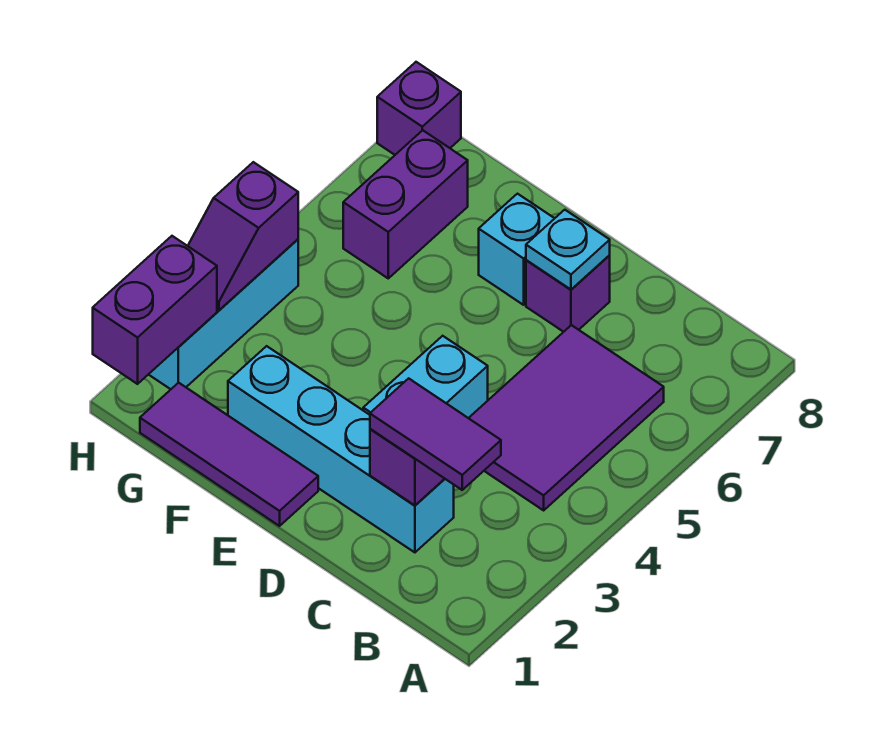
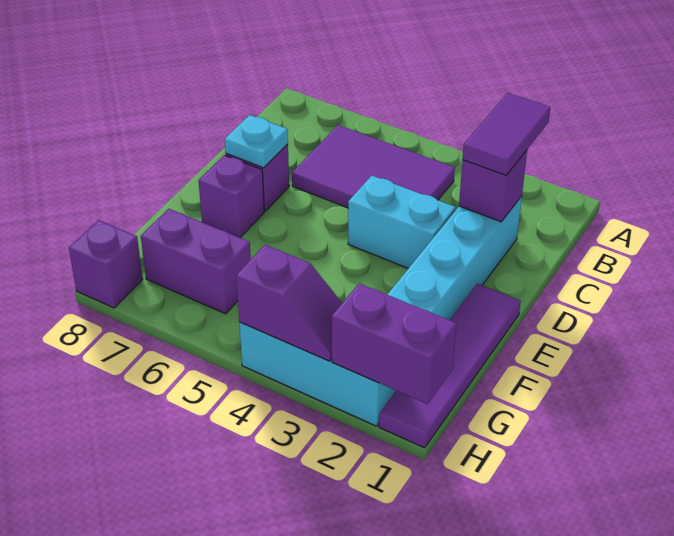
purple 1x3 tile [140,383,318,526] -> purple 1x4 tile [379,284,521,448]
cyan 1x1 brick [479,194,555,305] -> purple 1x1 brick [199,155,264,238]

